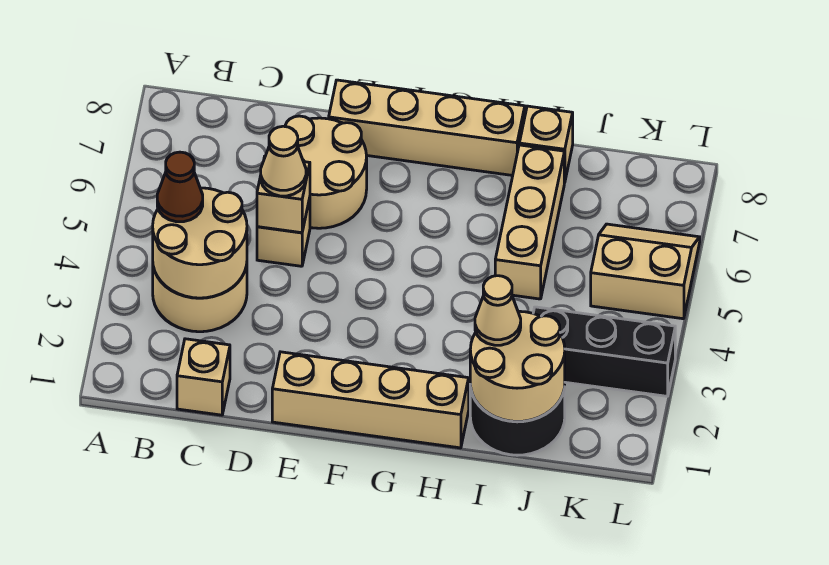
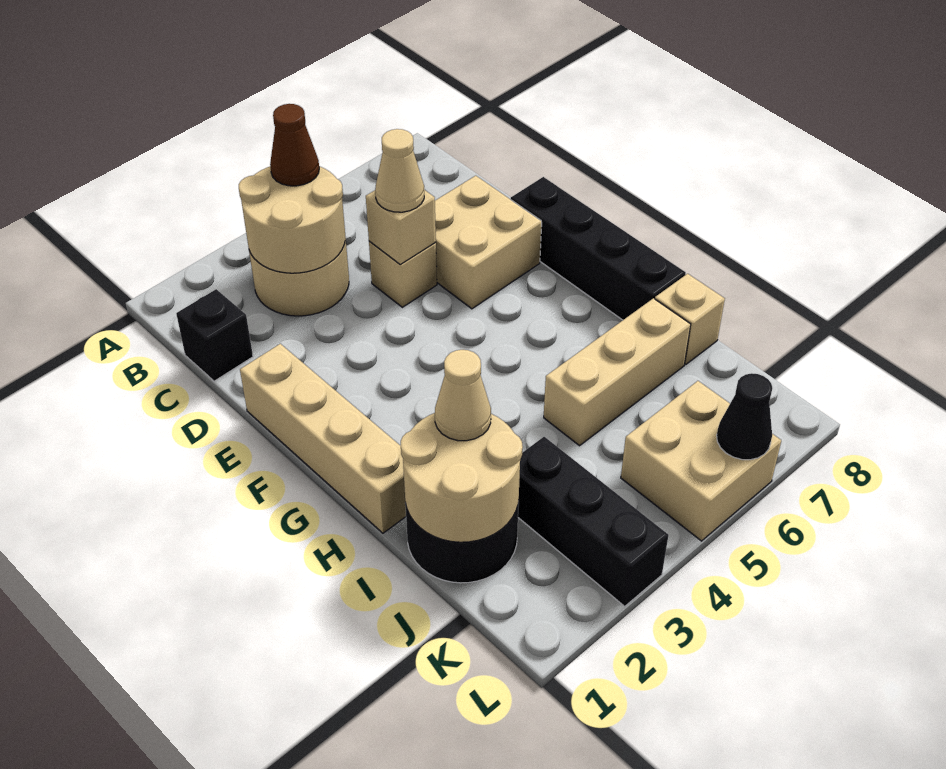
tan 1x1 brick [177,339,230,415] -> black 1x1 brick [176,289,253,381]
tan 2x2 round brick [285,116,367,228] -> tan 2x2 brick [435,176,542,309]
tan 1x4 brick [329,80,525,175] -> black 1x4 brick [511,177,686,320]
tan 2x2 slope [591,224,700,319] -> tan 2x2 brick [621,381,781,541]
none -> black 1x1 cone [717,373,772,460]

